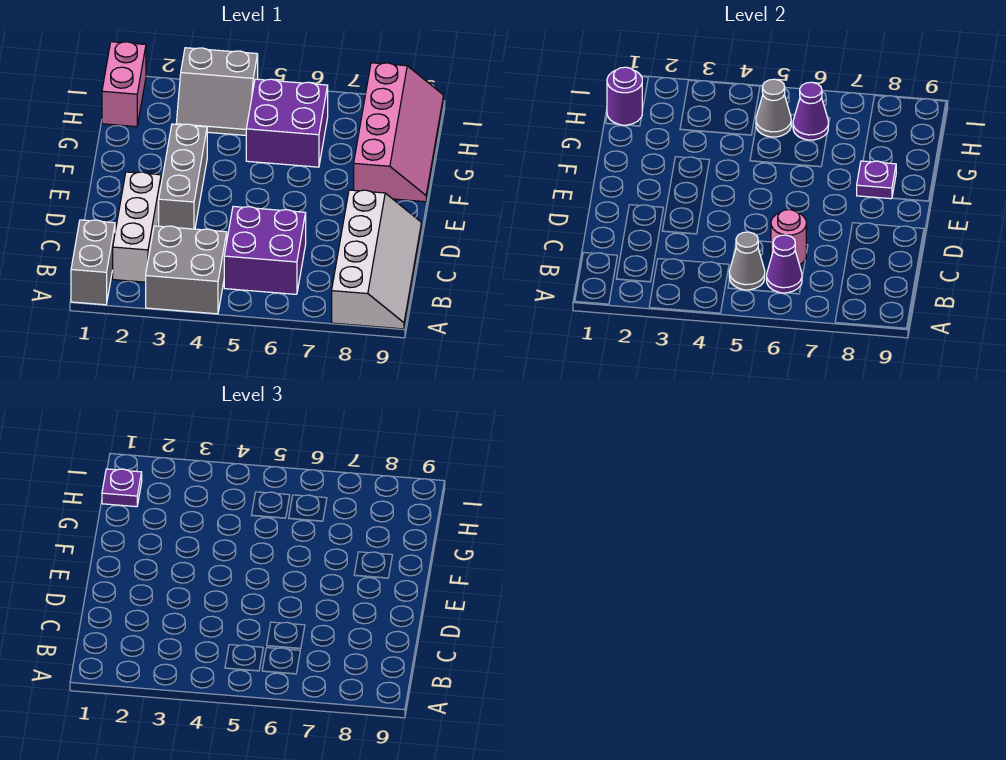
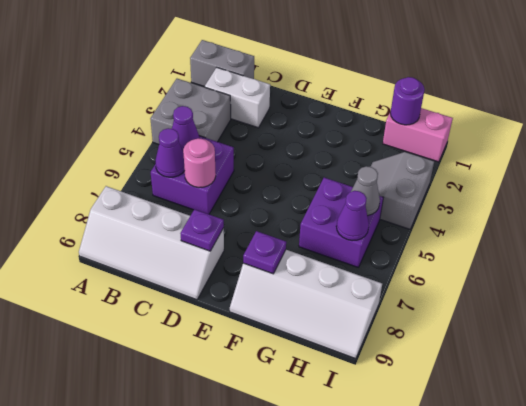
white 1x3 brick [113,172,161,282] -> white 1x2 brick [205,68,270,128]
grey 1x1 cone [729,232,765,290] -> purple 1x1 cone [172,106,200,151]
grey 1x3 brick [159,124,207,229] -> none
pink 2x4 slope [354,63,444,202] -> white 2x4 slope [230,250,382,359]
purple 1x1 plate [102,469,142,507] -> purple 1x1 plate moved to [180,209,224,251]

